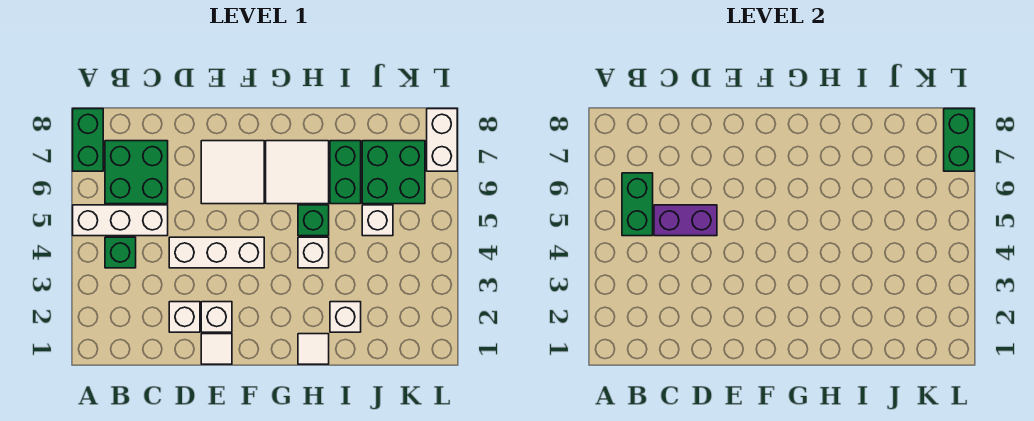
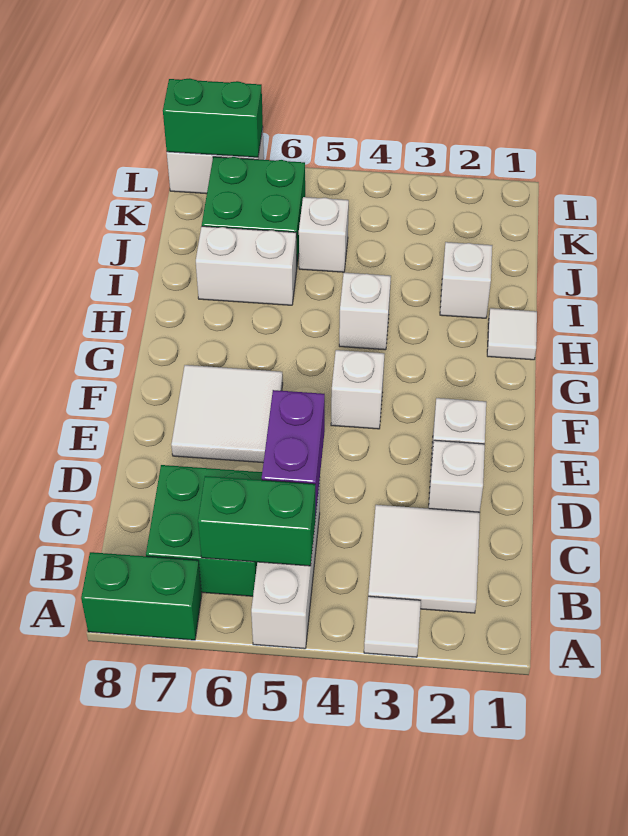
green 1x1 brick [105,237,136,268] -> none
white 1x3 brick [169,237,264,268] -> white 1x1 brick [331,350,384,429]
white 1x1 tile [201,334,232,364] -> white 1x1 tile moved to [364,596,421,657]
white 2x2 tile [266,141,329,204] -> white 2x2 tile moved to [368,505,480,613]
green 1x1 brick [298,205,329,236] -> none
green 1x2 brick [330,141,361,204] -> white 1x2 brick [196,226,297,305]

